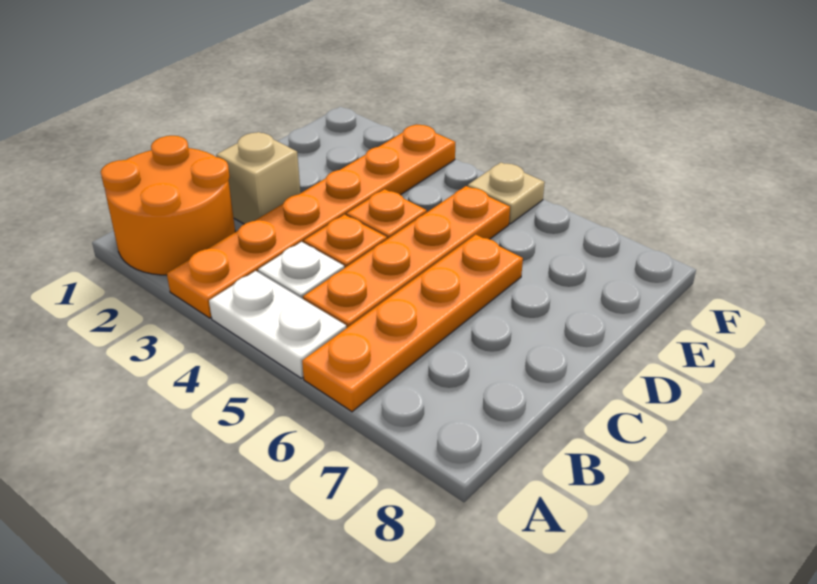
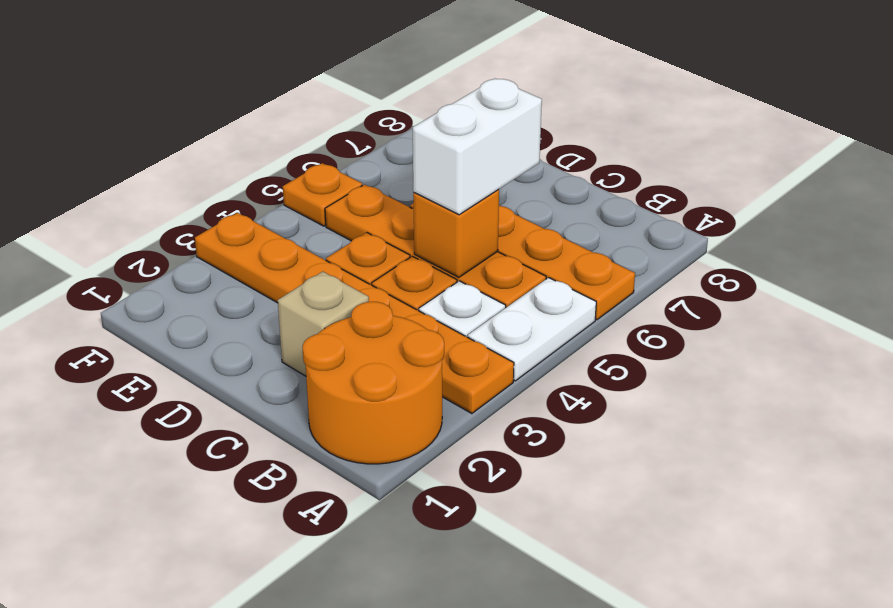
none -> orange 1x1 brick [413,189,499,277]
none -> white 1x2 brick [413,79,542,215]
tan 1x1 plate [468,162,545,224] -> orange 1x1 plate [283,163,362,226]

